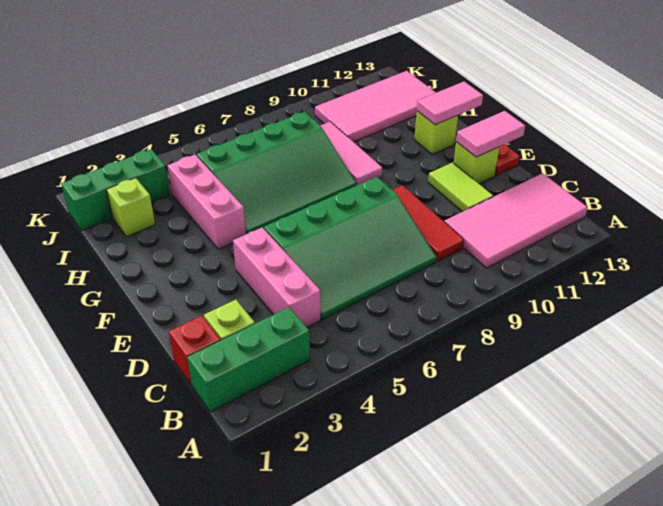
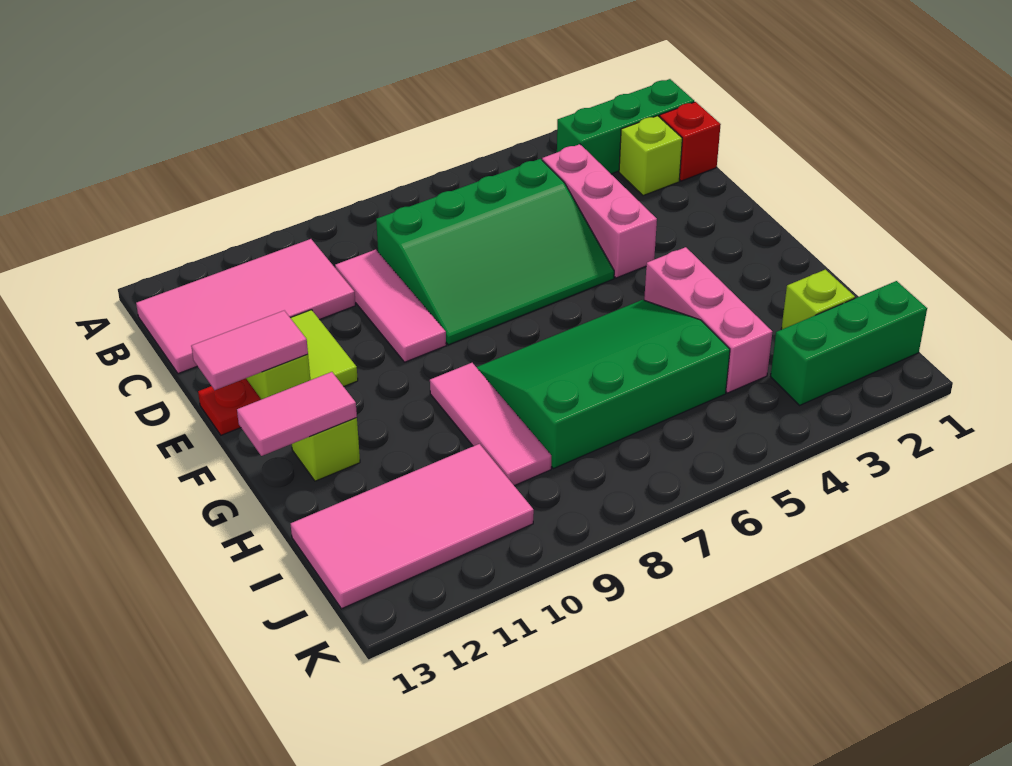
green 3x4 slope [264,177,437,319] -> green 3x4 slope turned to [376,159,614,345]
red 1x3 tile [393,185,464,261] -> pink 1x3 tile [335,250,446,362]

